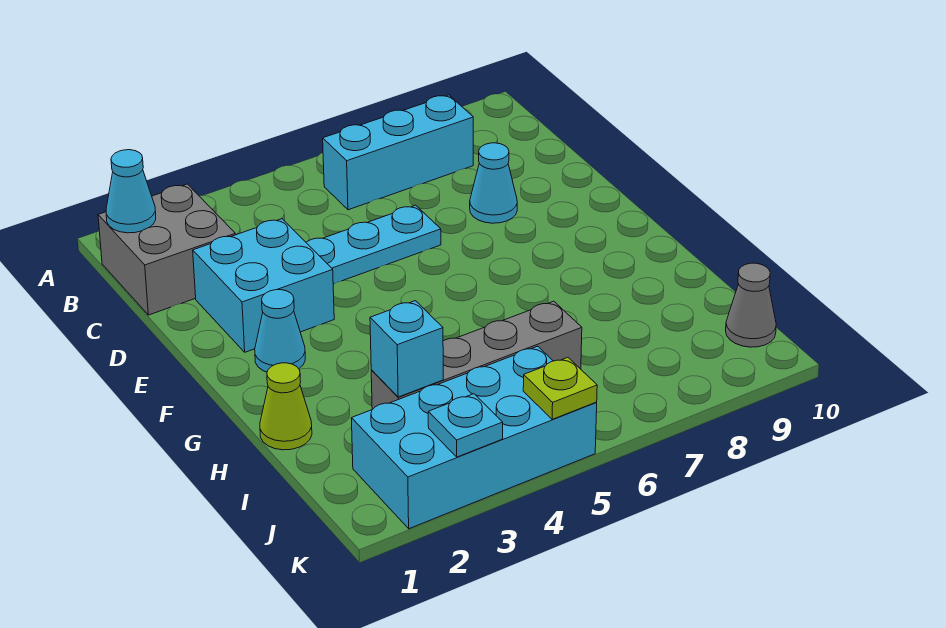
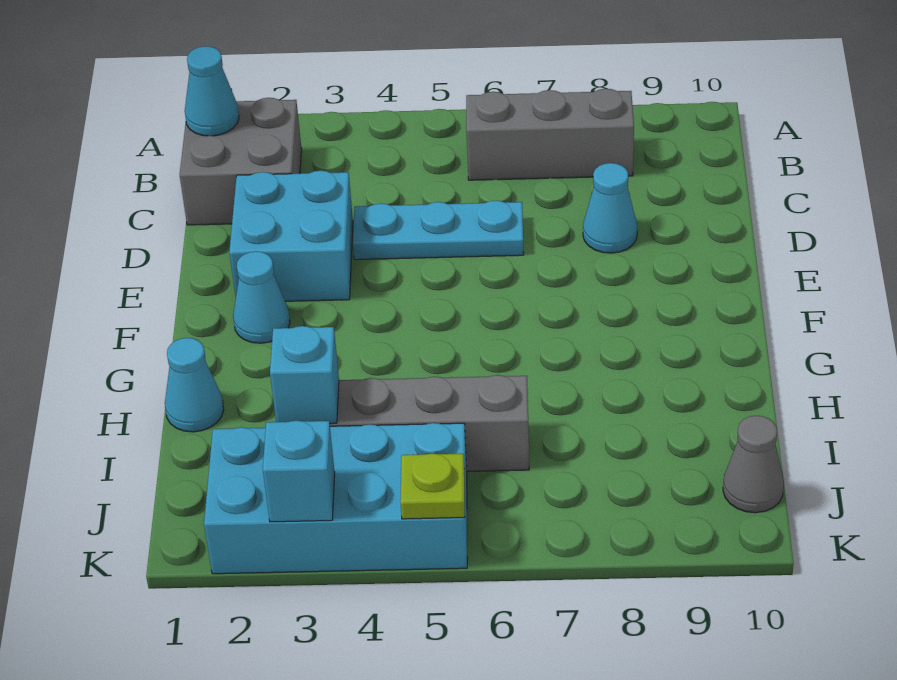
cyan 1x3 brick [323,95,473,210] -> grey 1x3 brick [466,89,634,180]
lime 1x1 cone [260,363,312,450] -> cyan 1x1 cone [165,338,224,432]
cyan 1x1 plate [428,394,503,457] -> cyan 1x1 brick [263,421,335,522]

